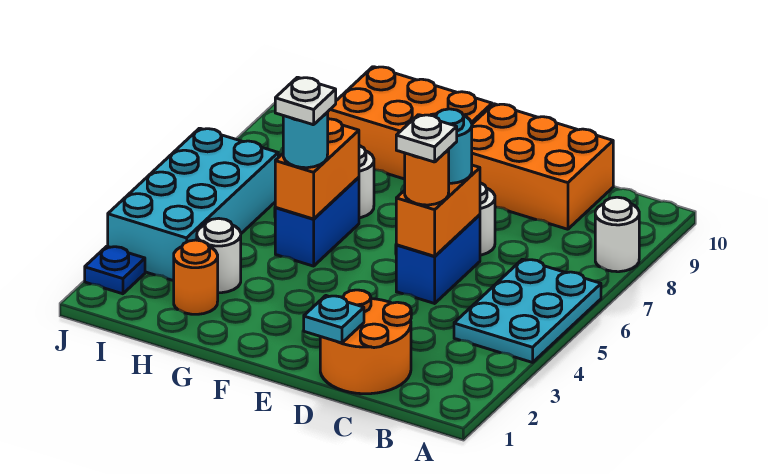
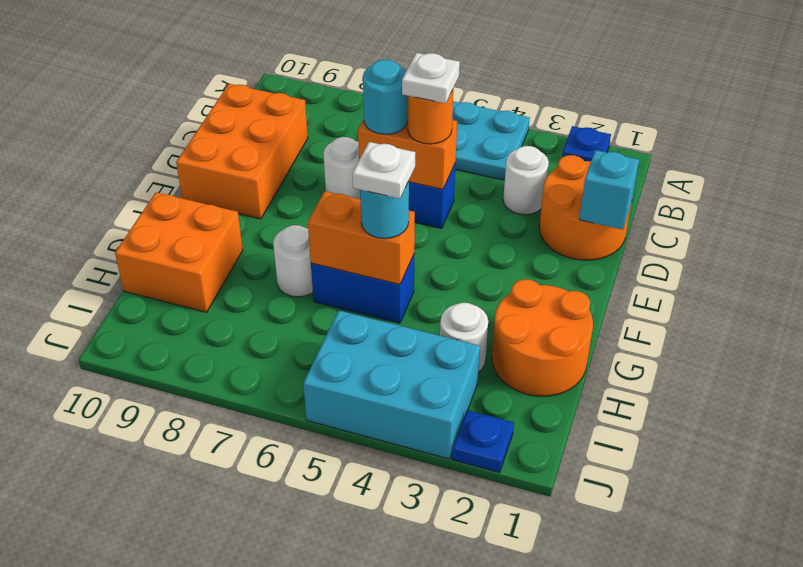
none -> blue 1x1 plate [562,126,611,161]
white 1x1 round brick [595,197,639,272] -> white 1x1 round brick moved to [503,146,549,215]
cyan 1x1 plate [304,296,364,343] -> cyan 1x1 brick [579,150,639,230]
orange 2x3 brick [328,67,492,179] -> orange 2x2 brick [115,192,243,312]
orange 1x1 round brick [174,240,218,314] -> orange 2x2 round brick [492,279,593,396]
cyan 2x4 brick [108,128,278,281] -> cyan 2x3 brick [303,311,480,459]

